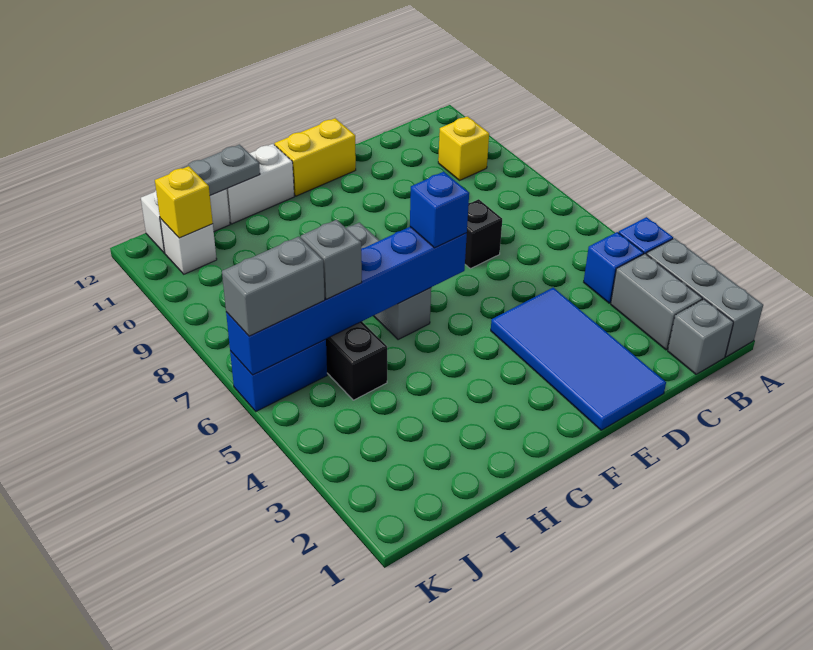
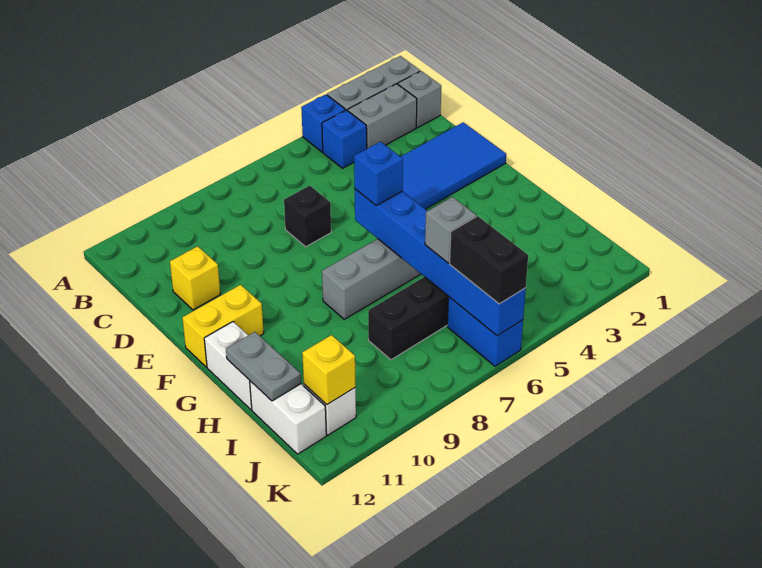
yellow 1x1 brick [438,116,489,180] -> yellow 1x1 brick moved to [170,246,220,310]
yellow 1x2 brick [274,118,356,196] -> yellow 1x2 brick turned to [182,285,264,367]
grey 1x2 brick [222,237,325,336] -> black 1x2 brick [450,216,528,304]

